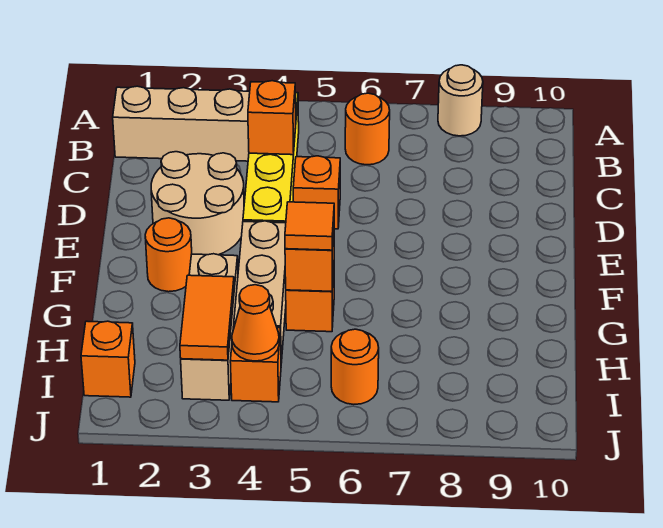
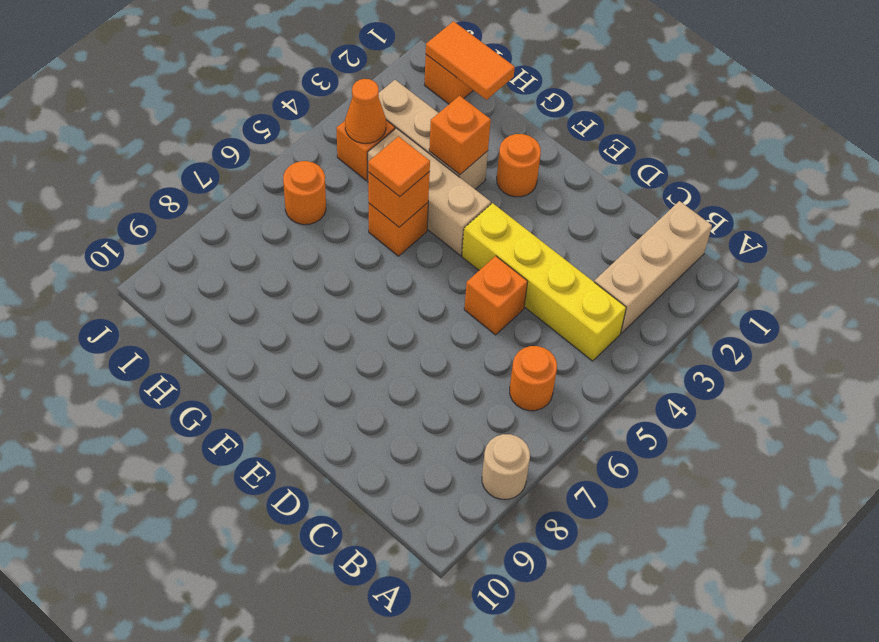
orange 1x1 brick [248,81,296,155] -> orange 1x1 brick moved to [429,96,491,175]
tan 2x2 round brick [151,152,244,255] -> none
orange 1x2 tile [180,275,234,360] -> orange 1x2 tile moved to [426,21,515,100]

